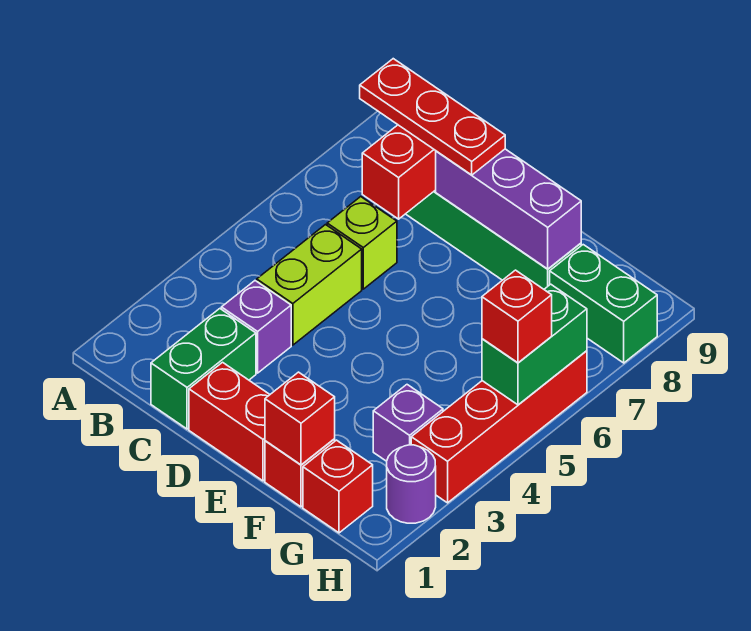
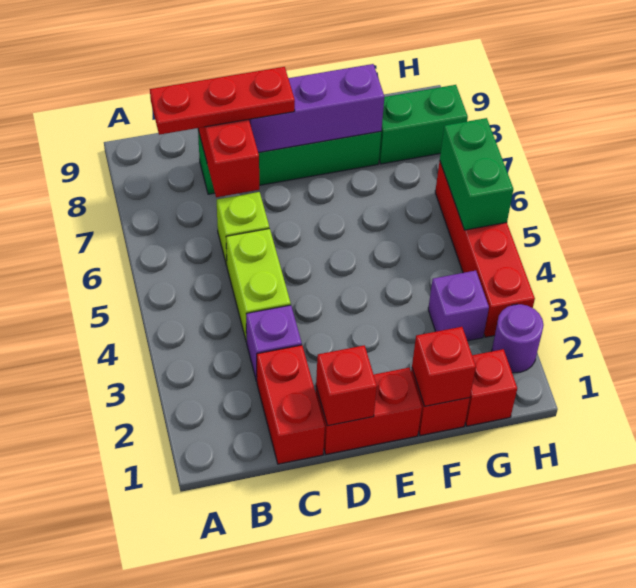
green 1x2 brick [151,309,256,429] -> red 1x2 brick [257,345,325,464]
red 1x1 brick [482,270,552,363] -> red 1x1 brick moved to [316,345,377,426]

